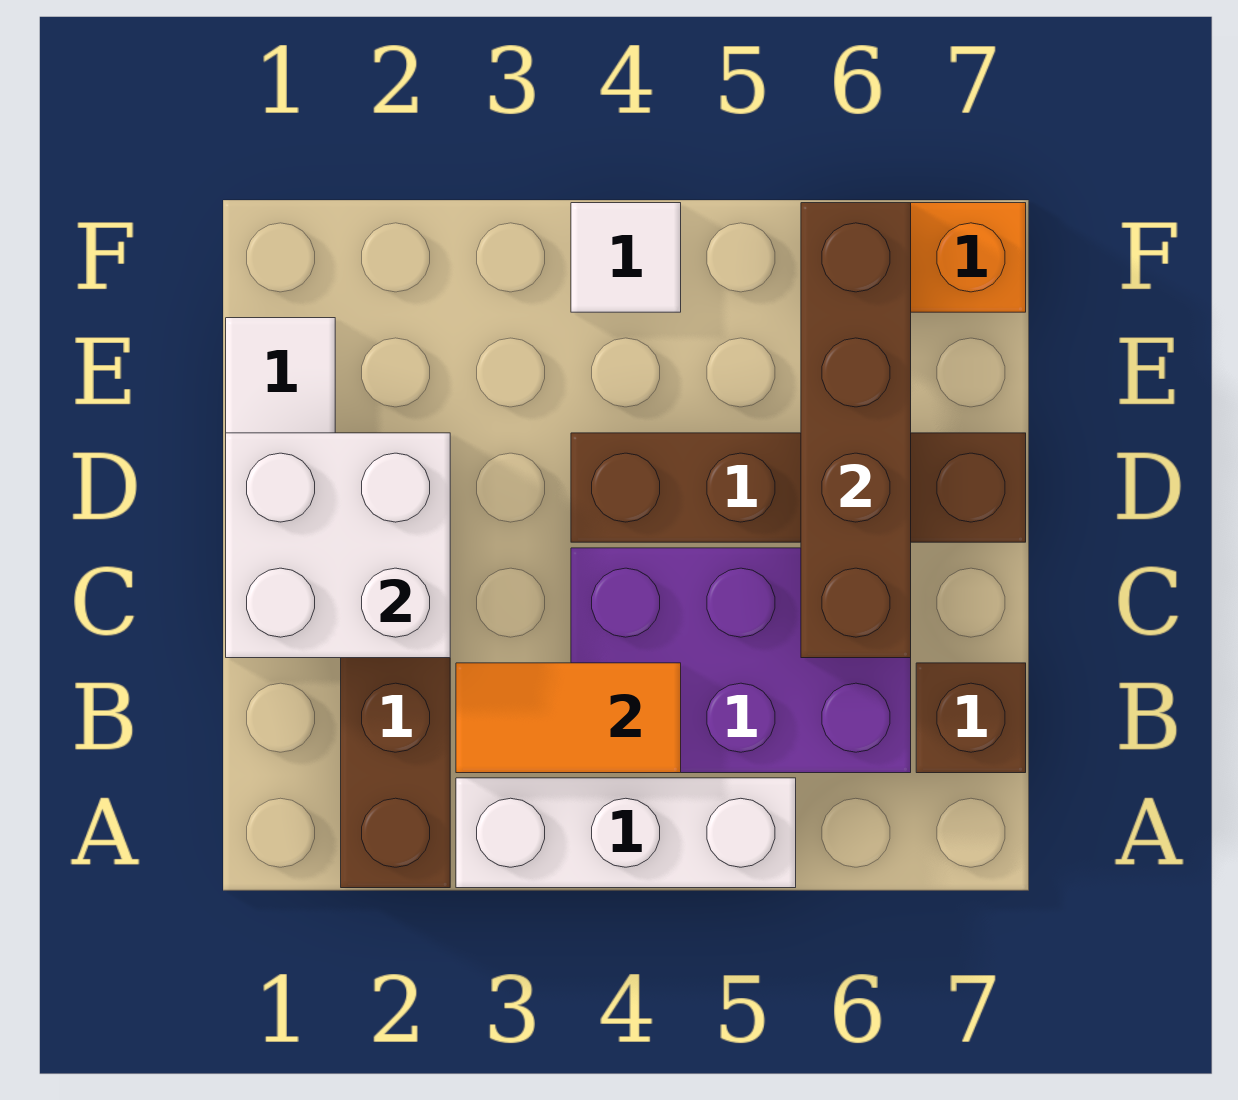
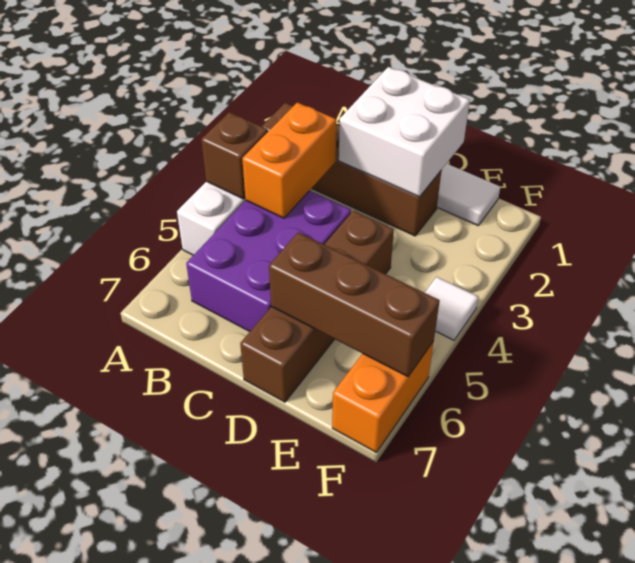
orange 1x2 tile [456,663,681,773] -> orange 1x2 brick [242,102,336,218]
brown 1x1 brick [916,663,1026,773] -> brown 1x1 brick moved to [201,112,268,199]
brown 1x4 brick [801,203,911,658] -> brown 1x3 brick [269,232,440,377]

